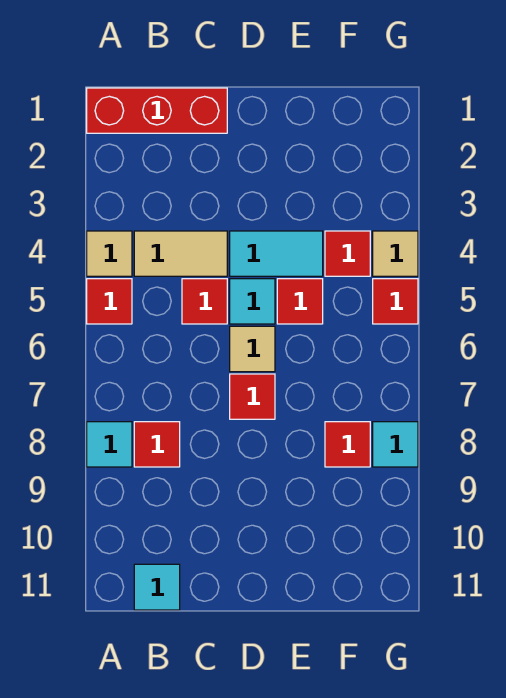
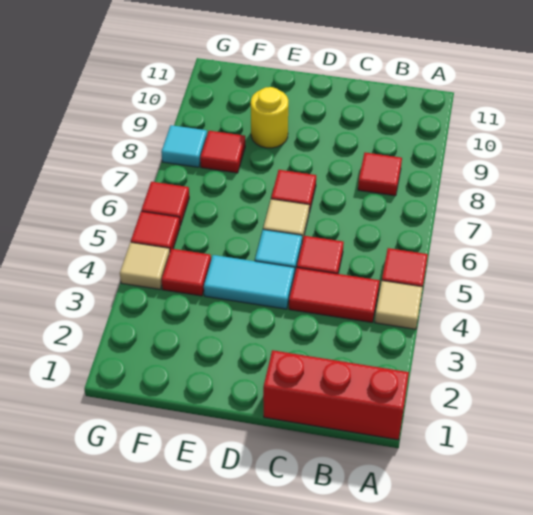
cyan 1x1 tile [87,422,132,467] -> none
tan 1x2 tile [134,231,227,276] -> red 1x2 tile [289,268,380,322]
cyan 1x1 tile [134,564,180,610] -> none
red 1x1 tile [277,279,323,324] -> red 1x1 tile moved to [141,182,189,226]
none -> yellow 1x1 round brick [251,87,288,148]

